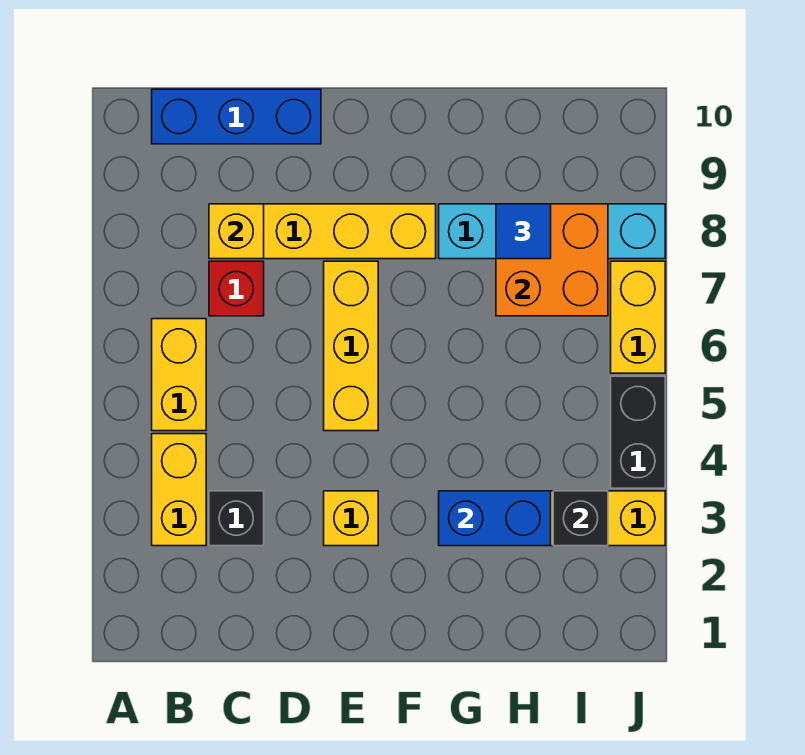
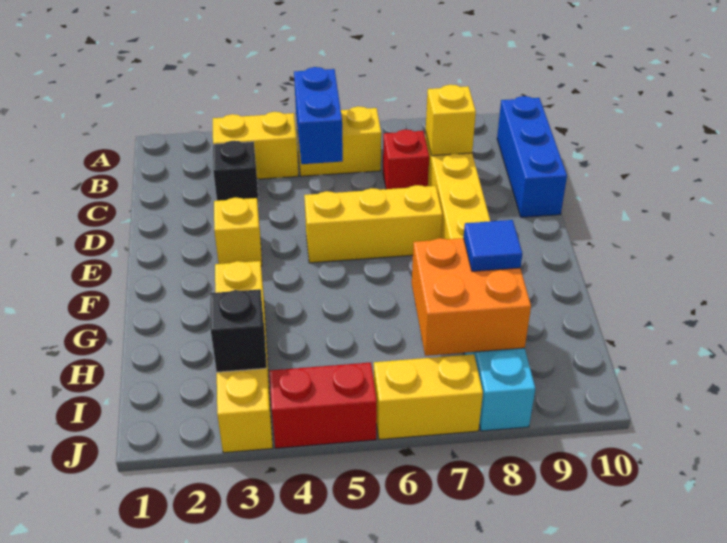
blue 1x2 brick [439,491,551,546] -> blue 1x2 brick moved to [294,67,343,164]
black 1x2 brick [611,376,665,488] -> red 1x2 brick [269,362,377,448]

